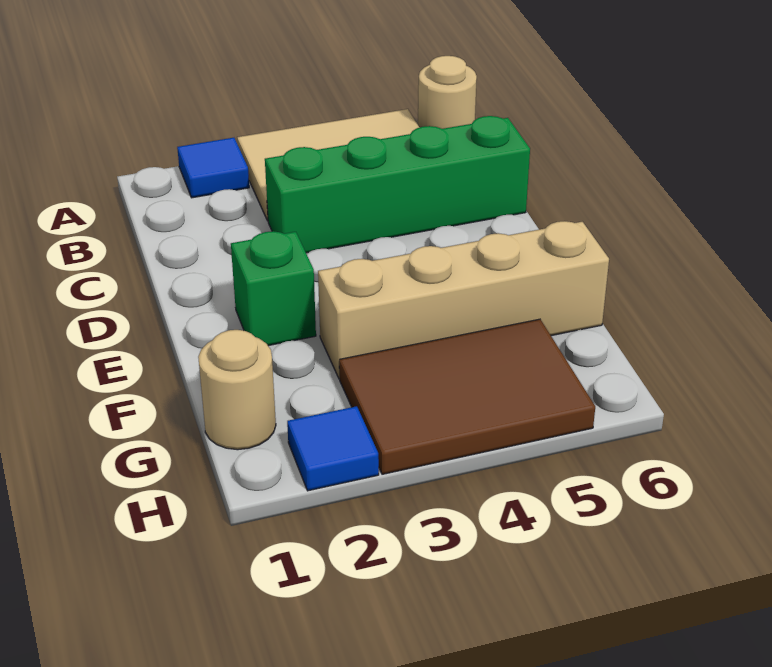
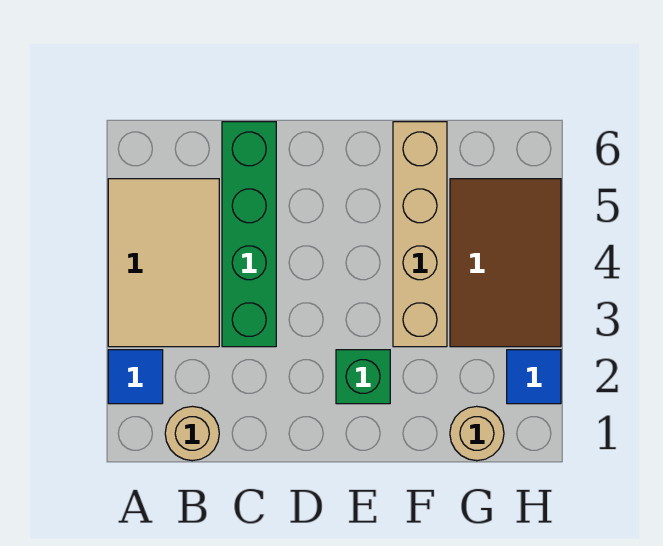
tan 1x1 round brick [418,56,477,129] -> tan 1x1 round brick moved to [165,406,219,461]

